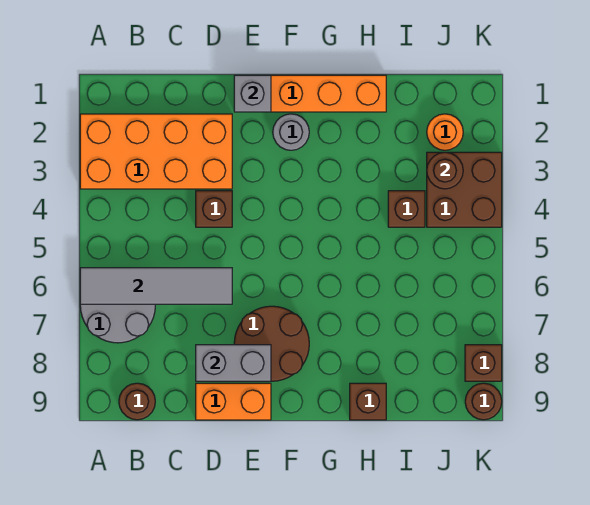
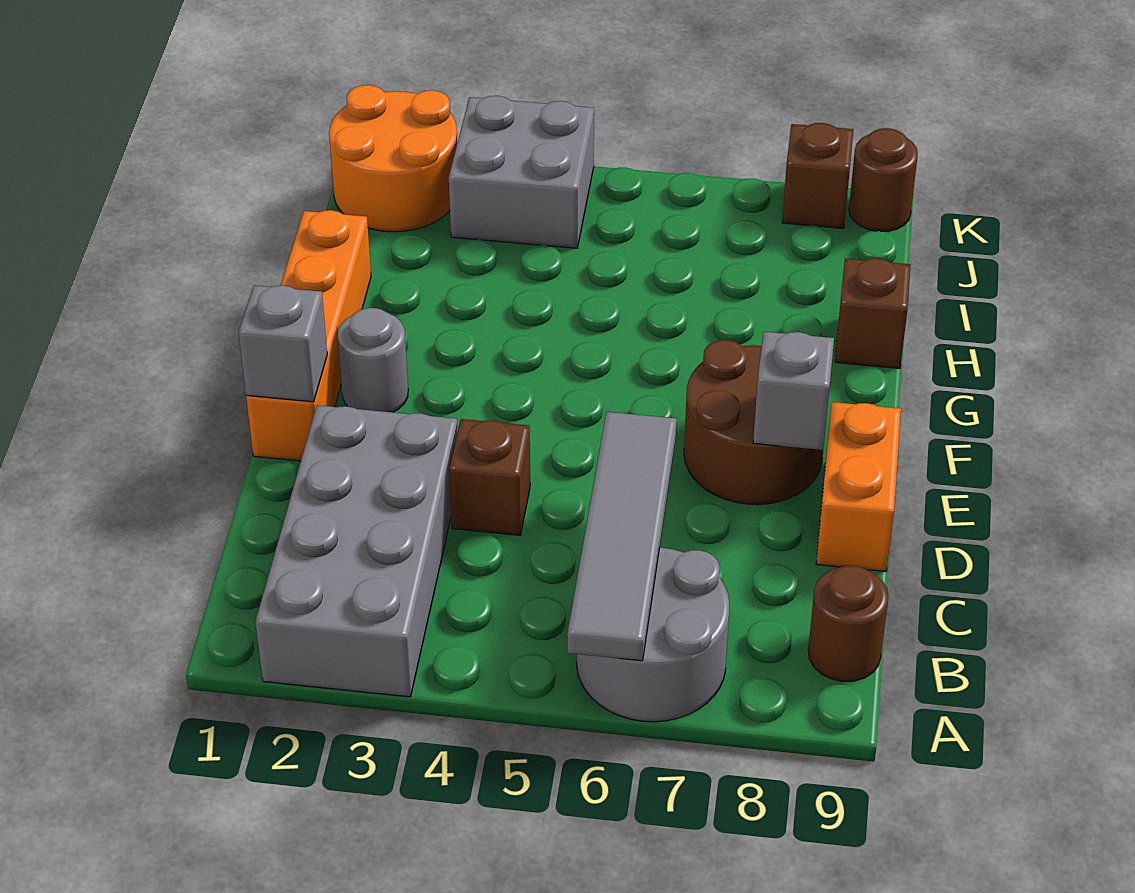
orange 2x4 brick [80,114,232,189] -> grey 2x4 brick [255,405,458,697]
grey 1x2 brick [196,345,271,381] -> grey 1x1 brick [753,332,834,450]
brown 1x1 brick [388,191,425,227] -> none
orange 1x1 round brick [427,114,463,150] -> orange 2x2 round brick [329,85,457,232]
brown 2x2 brick [427,152,502,227] -> grey 2x2 brick [449,96,594,248]
brown 1x1 round brick [427,152,463,189] -> none

